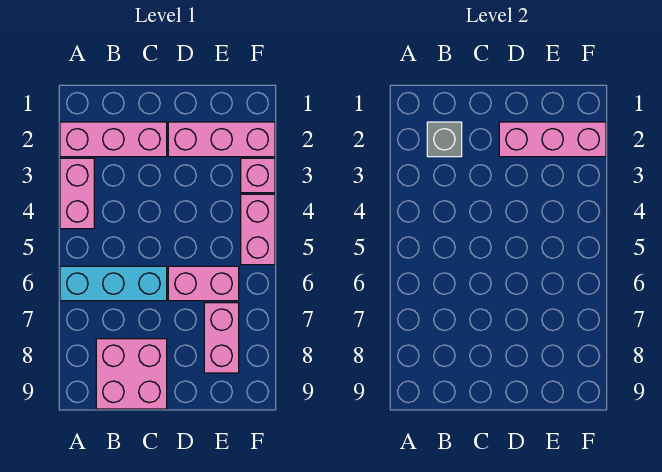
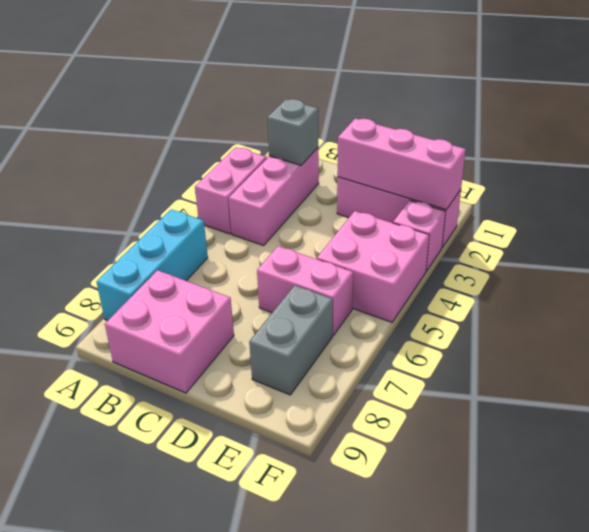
pink 1x3 brick [60,122,167,157] -> pink 1x3 brick turned to [229,148,319,246]
cyan 1x3 brick [60,266,167,301] -> cyan 1x3 brick turned to [97,209,208,320]
pink 1x2 brick [204,303,239,373] -> grey 1x2 brick [249,285,333,395]
pink 1x2 brick [241,194,275,265] -> pink 2x2 brick [317,211,429,322]

